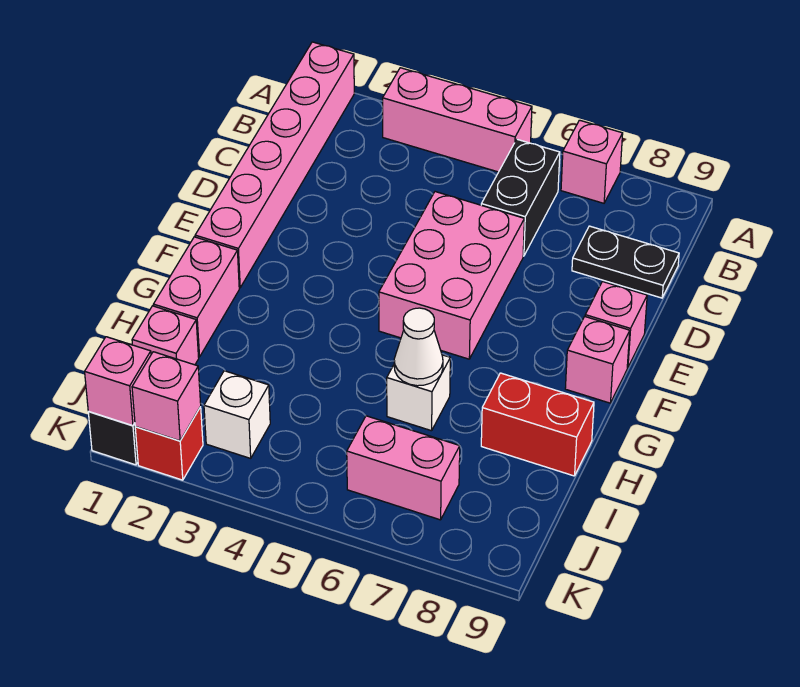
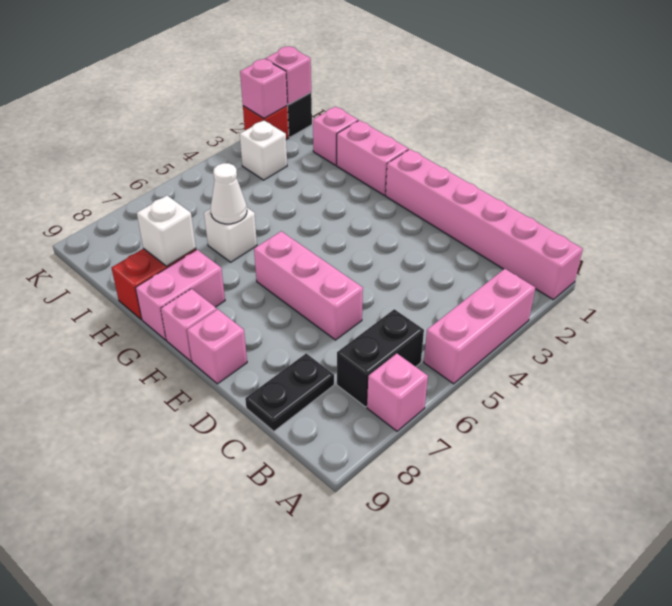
black 1x2 brick [481,139,560,256] -> black 1x2 brick turned to [337,309,424,407]
pink 2x3 brick [379,192,524,359] -> pink 1x3 brick [254,231,363,340]
none -> white 1x1 brick [137,196,196,266]
pink 1x2 brick [347,416,460,520] -> pink 1x2 brick moved to [136,250,225,340]

